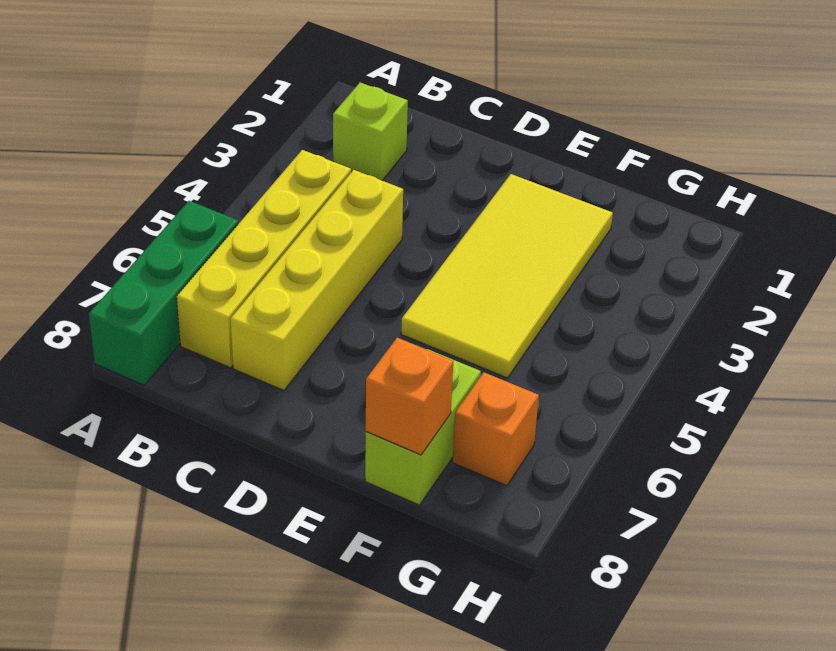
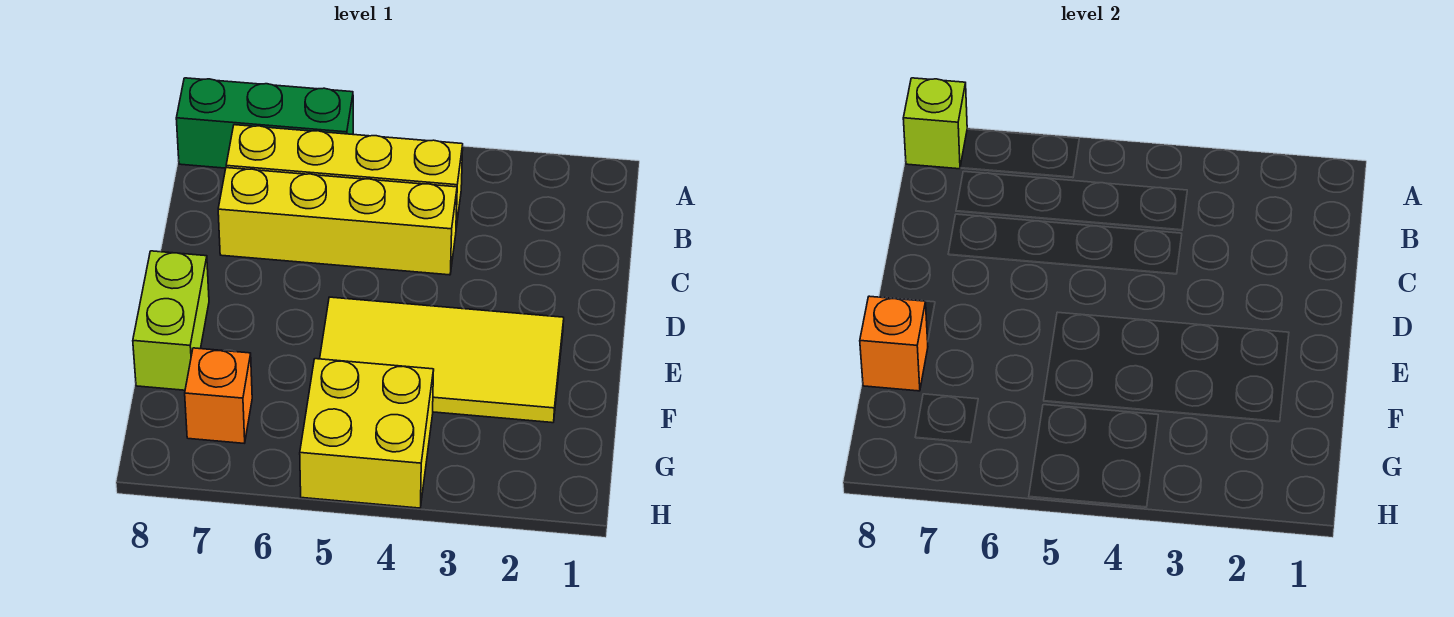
lime 1x1 brick [333,83,408,180] -> lime 1x1 brick moved to [903,78,967,169]
lime 1x2 brick [365,349,481,505] -> lime 1x2 brick turned to [133,251,209,390]
none -> yellow 2x2 brick [300,359,434,508]

